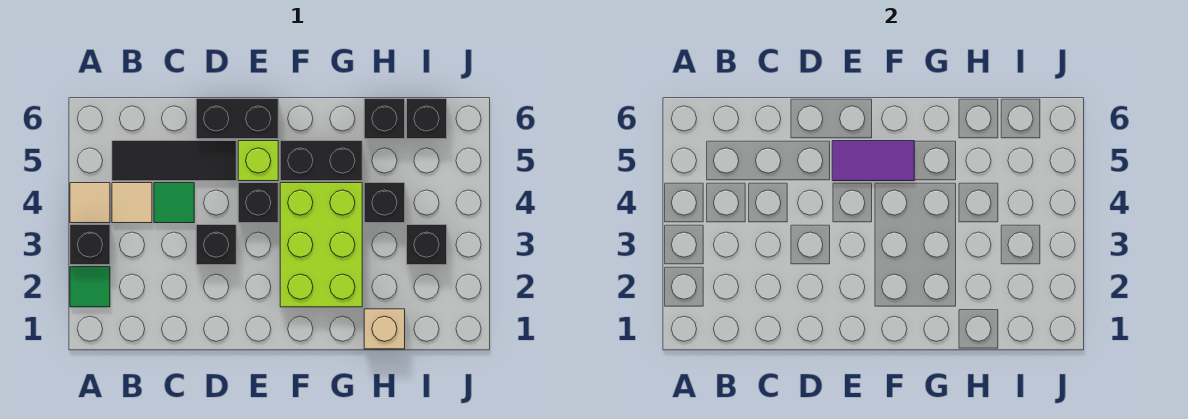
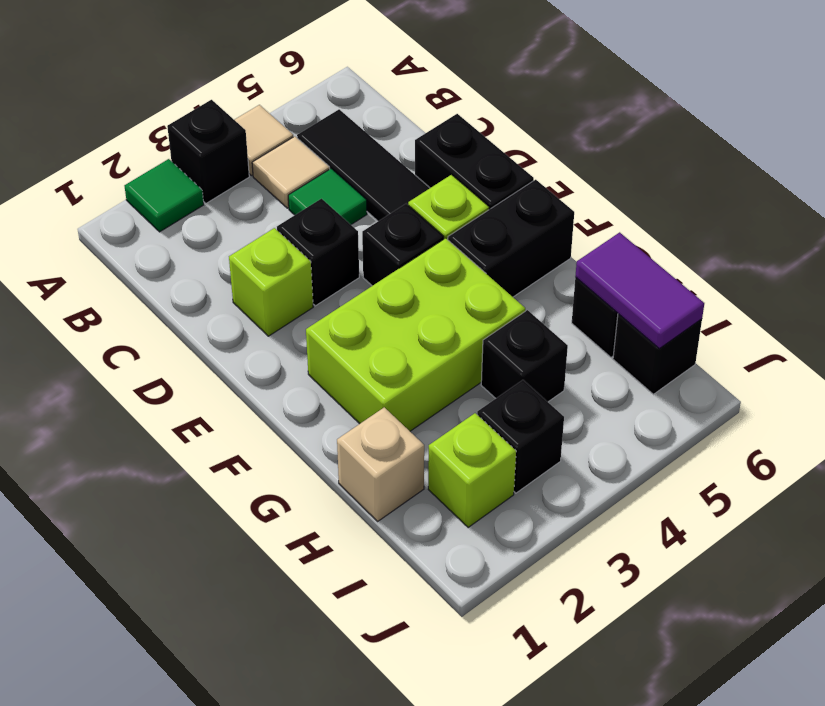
none -> lime 1x1 brick [229,228,313,336]
purple 1x2 tile [832,141,914,181] -> purple 1x2 tile moved to [575,232,704,349]
black 1x2 brick [280,141,362,181] -> black 1x2 brick turned to [448,180,574,297]
none -> lime 1x1 brick [428,413,516,527]

